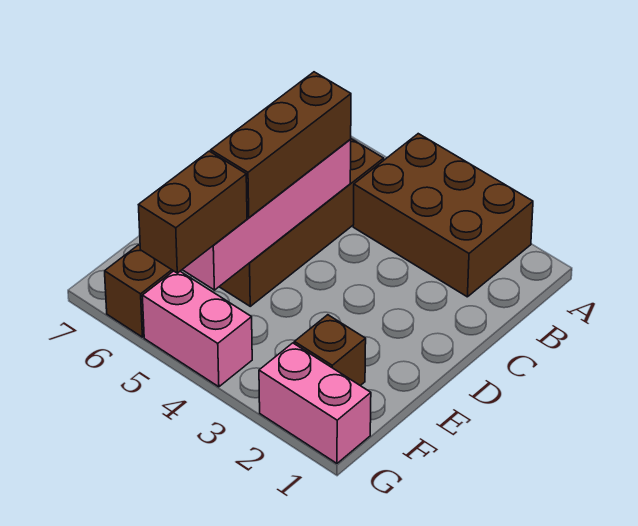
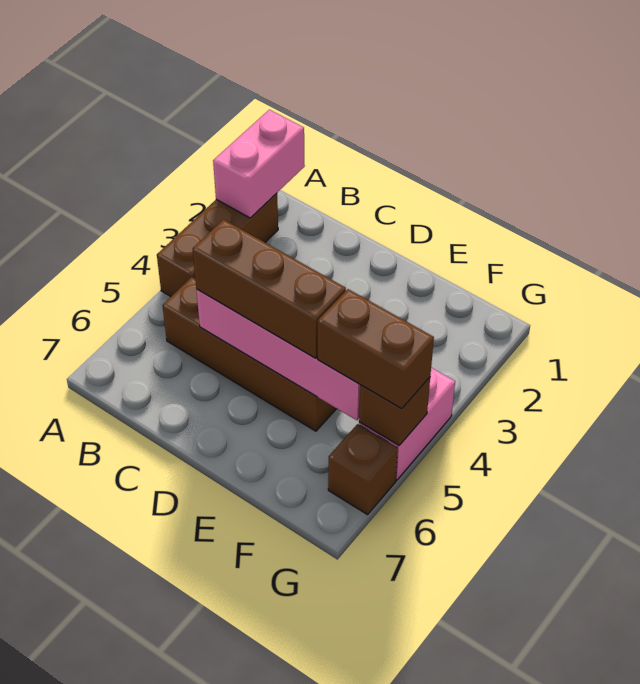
brown 2x3 brick [353,134,533,297] -> brown 1x3 brick [157,193,278,296]
brown 1x1 brick [294,315,366,386] -> brown 1x1 brick moved to [359,377,430,445]
pink 1x2 brick [259,343,371,463] -> pink 1x2 brick moved to [213,110,305,218]

